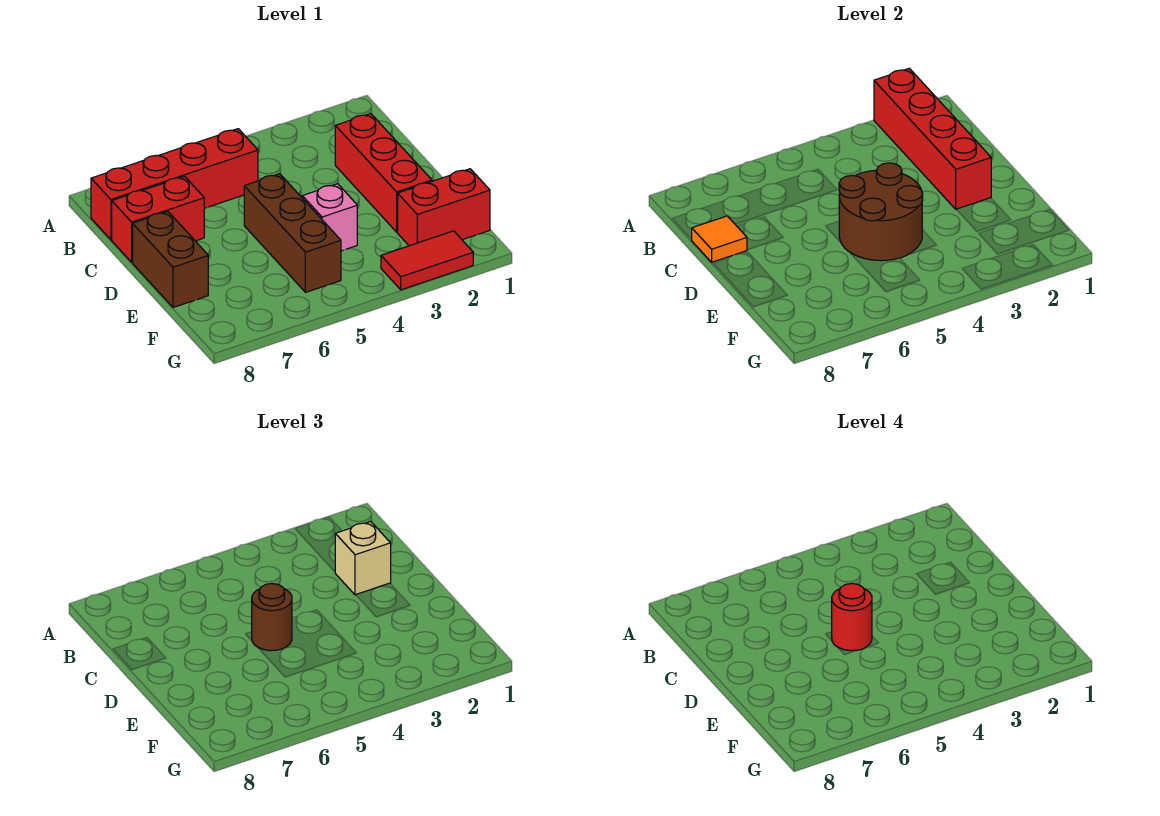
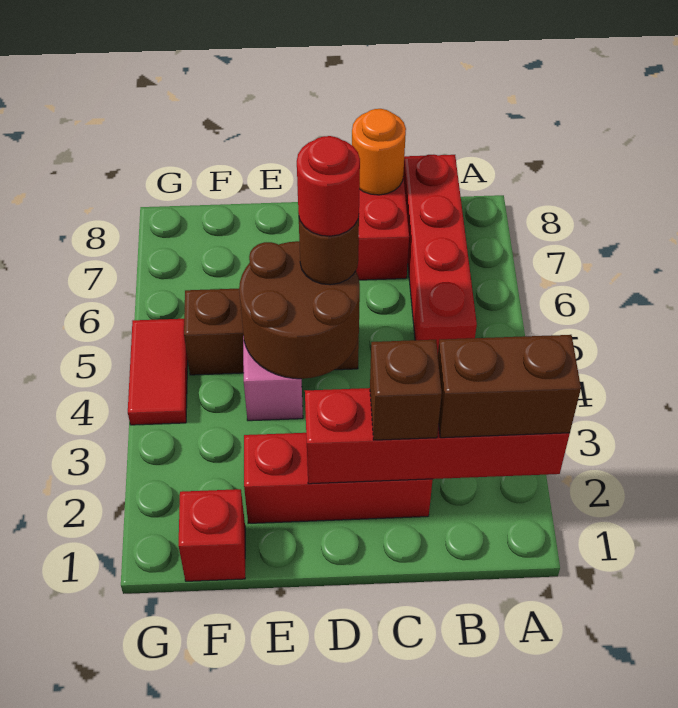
tan 1x1 brick [335,522,391,595] -> brown 1x1 brick [370,340,442,440]
orange 1x1 tile [692,216,747,262] -> orange 1x1 round brick [352,109,406,195]
brown 1x2 brick [133,212,208,307] -> brown 1x2 brick moved to [438,335,581,438]
red 1x2 brick [398,169,490,246] -> red 1x1 brick [178,489,245,581]
red 1x2 tile [381,231,473,290] -> red 1x2 tile moved to [128,319,188,425]

